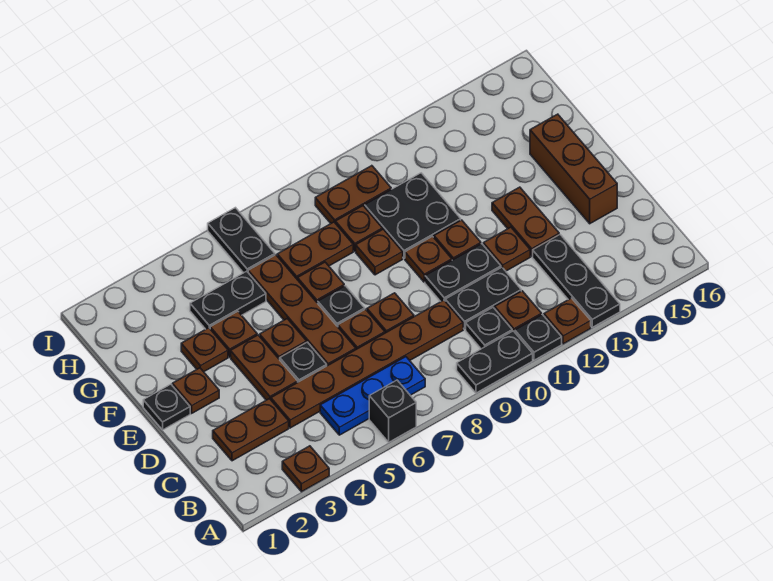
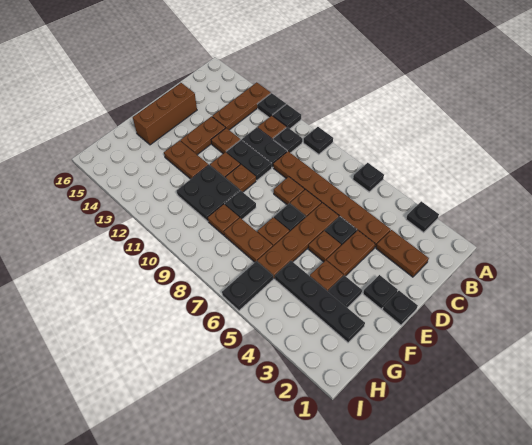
brown 1x1 plate [282,446,329,492] -> black 1x1 plate [406,201,439,232]
black 1x1 brick [369,380,416,442] -> black 1x1 plate [353,163,384,192]
black 1x2 plate [457,331,533,393] -> black 1x1 plate [304,127,333,155]
brown 1x1 plate [544,298,591,344] -> black 1x1 plate [258,93,286,117]
black 1x3 plate [533,235,620,327] -> brown 1x3 plate [212,82,271,130]
blue 1x3 plate [320,357,425,435] -> none
brown 1x1 plate [172,368,219,413] -> black 1x1 plate [363,275,398,309]
brown 1x1 plate [181,328,228,372] -> black 1x1 plate [328,275,362,308]
brown 1x1 plate [356,229,403,275] -> black 1x1 plate [225,190,256,219]
black 1x2 plate [190,271,266,329] -> black 1x4 plate [275,261,365,343]
brown 1x2 plate [315,166,391,223] -> brown 1x2 plate moved to [164,141,209,179]

